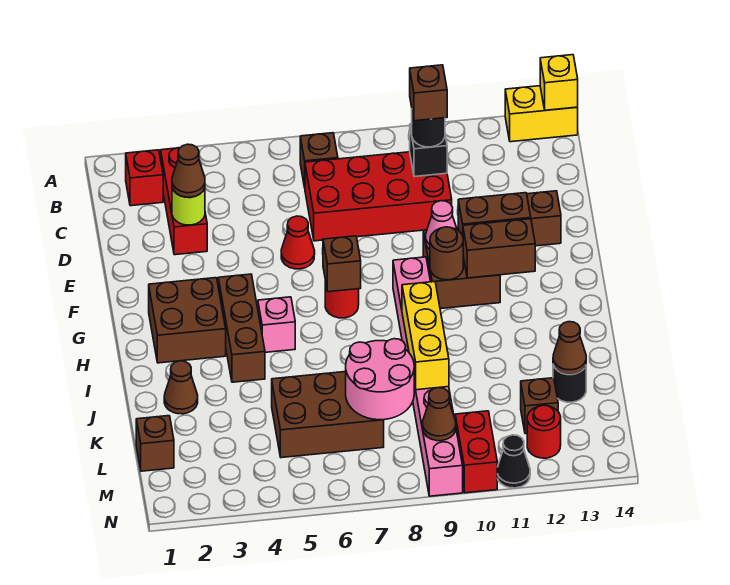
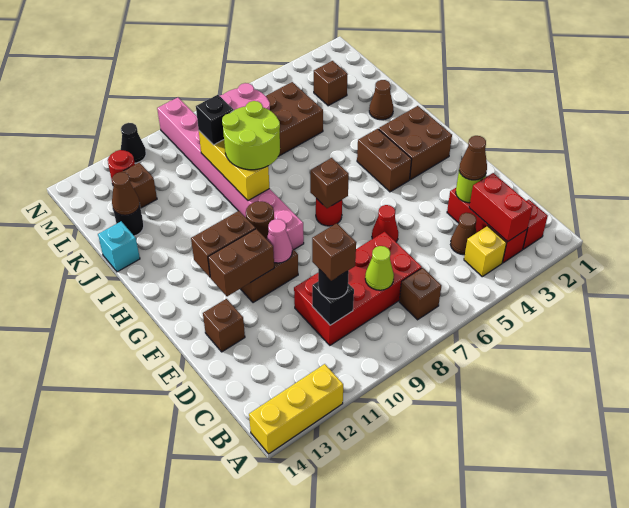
yellow 1x2 brick [505,86,578,142] -> yellow 1x3 brick [249,364,343,454]
yellow 1x1 brick [540,55,578,110] -> yellow 1x1 brick moved to [464,226,506,277]
none -> lime 1x1 cone [365,246,394,290]
brown 1x3 brick [218,274,265,382] -> brown 1x2 brick [357,129,412,192]
pink 1x1 brick [258,297,295,352] -> none
none -> lime 2x2 round brick [222,101,280,170]
none -> cyan 1x1 brick [98,221,140,272]
none -> black 1x1 brick [196,95,234,145]
brown 1x1 brick [136,416,174,471] -> brown 1x1 brick moved to [314,61,348,106]
brown 1x1 cone [423,388,456,441] -> brown 1x1 cone moved to [451,213,476,255]
red 1x2 brick [455,411,497,493] -> red 1x2 brick moved to [469,173,533,242]

